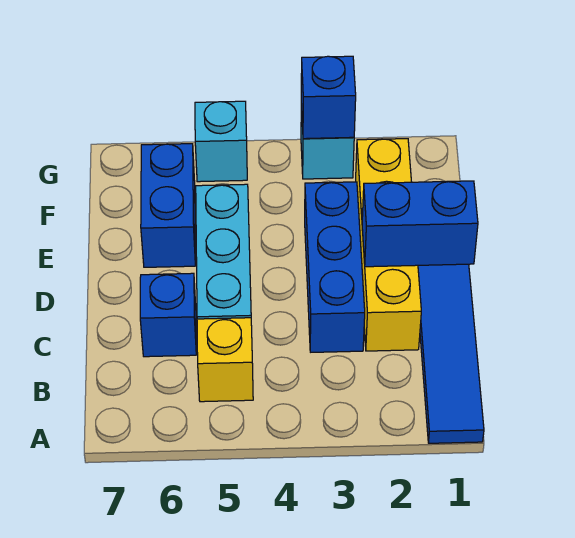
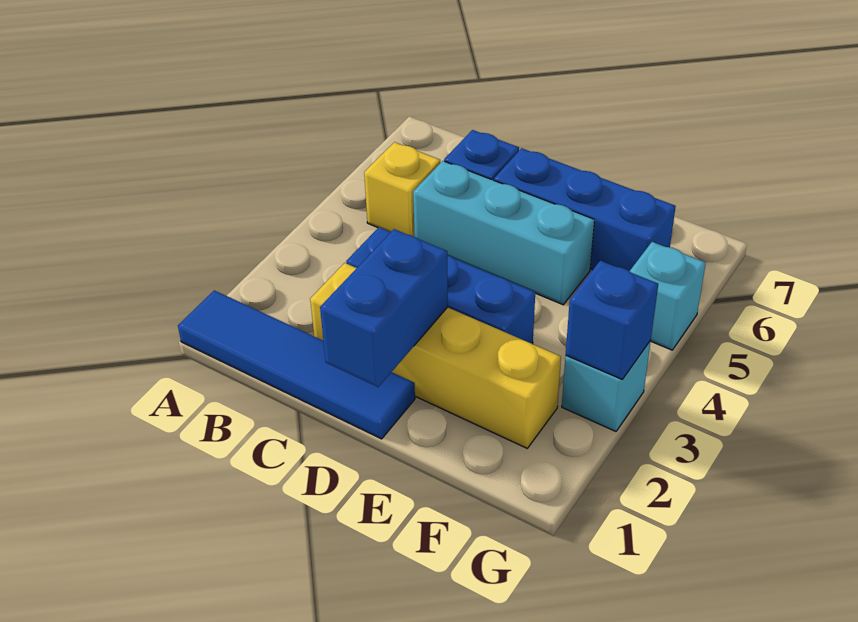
blue 1x2 brick [141,144,195,267] -> blue 1x3 brick [494,148,676,271]

